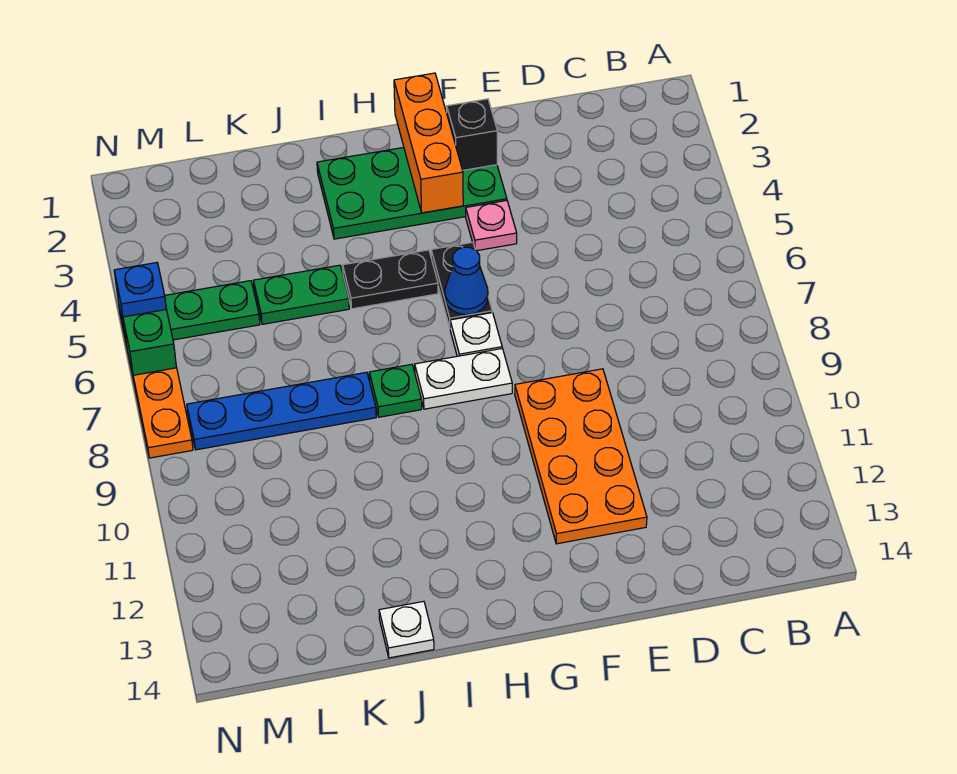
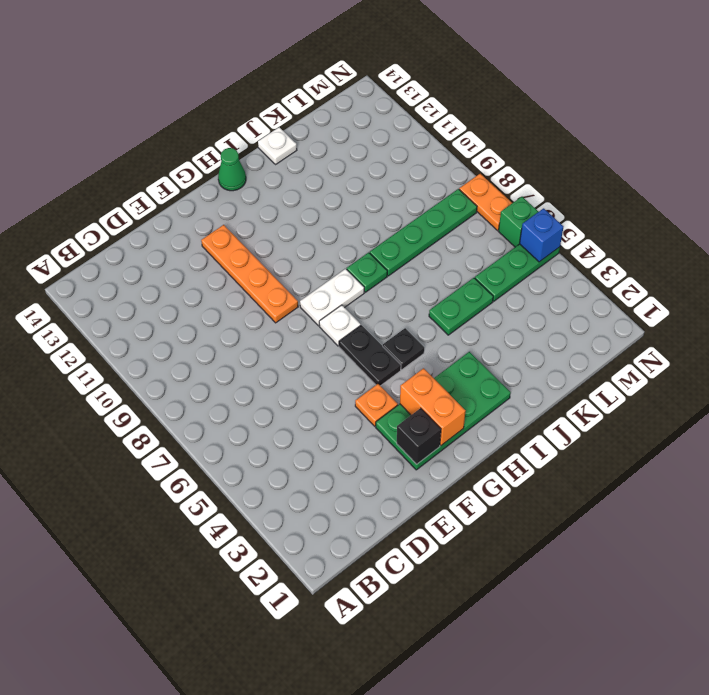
orange 2x4 plate [515,369,647,544] -> orange 1x4 plate [201,225,298,323]
pink 1x1 plate [466,201,517,251] -> orange 1x1 plate [355,384,398,426]
orange 1x3 brick [394,73,463,213] -> orange 1x2 brick [400,368,465,445]
blue 1x1 cone [445,247,488,314] -> none
black 1x2 plate [343,250,438,309] -> black 1x1 plate [383,328,424,370]
none -> green 1x1 cone [218,148,246,191]
blue 1x4 plate [187,372,376,450] -> green 1x4 plate [370,189,477,276]

